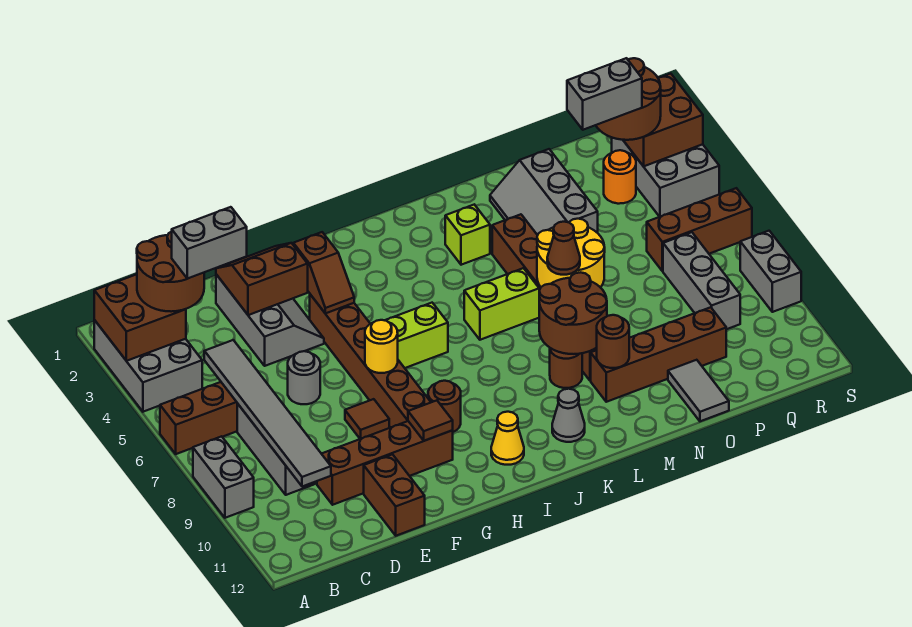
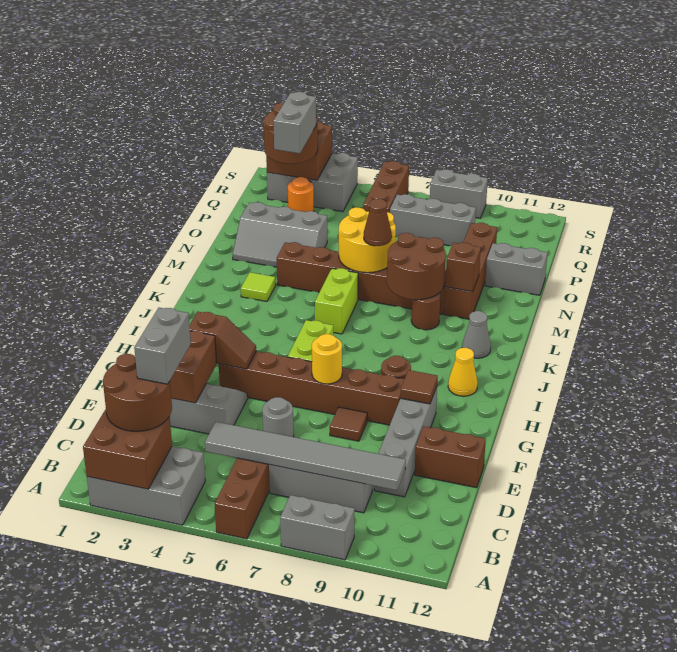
brown 1x4 brick [317,421,453,505] -> grey 1x4 brick [374,387,437,497]
lime 1x1 brick [445,205,490,265] -> lime 1x1 tile [241,272,276,302]
brown 1x1 round brick [597,315,629,368] -> brown 1x1 brick [445,243,481,292]
grey 1x2 tile [668,360,729,421] -> grey 1x2 brick [485,243,548,295]

